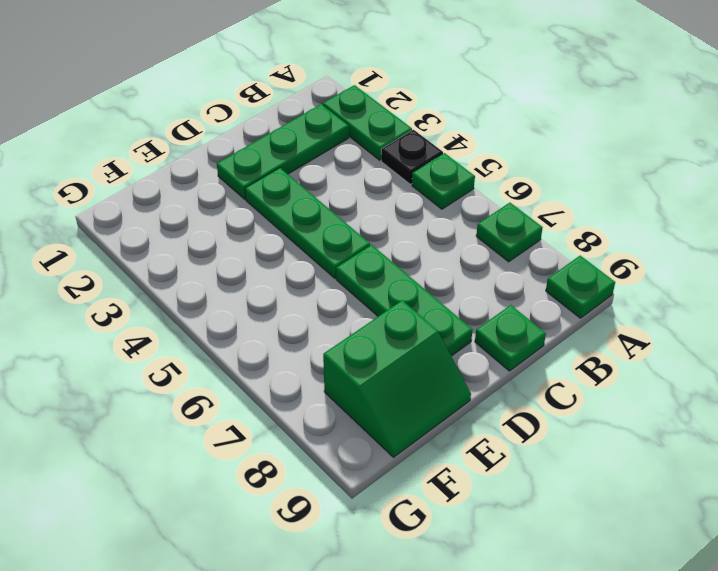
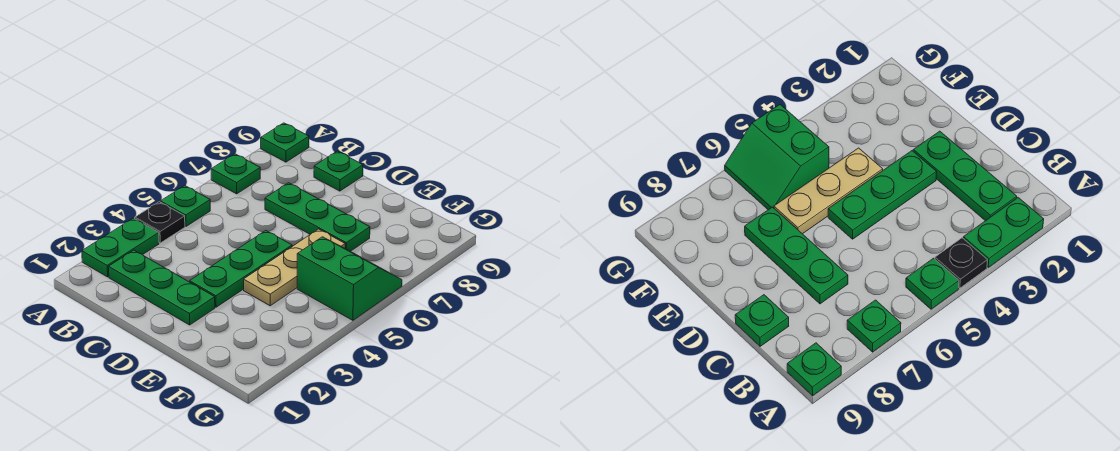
green 1x3 plate [336,245,472,356] -> green 1x3 plate turned to [265,183,370,251]
none -> tan 1x3 plate [244,229,345,306]
green 2x2 slope [323,300,471,457] -> green 2x2 slope moved to [297,237,402,320]

